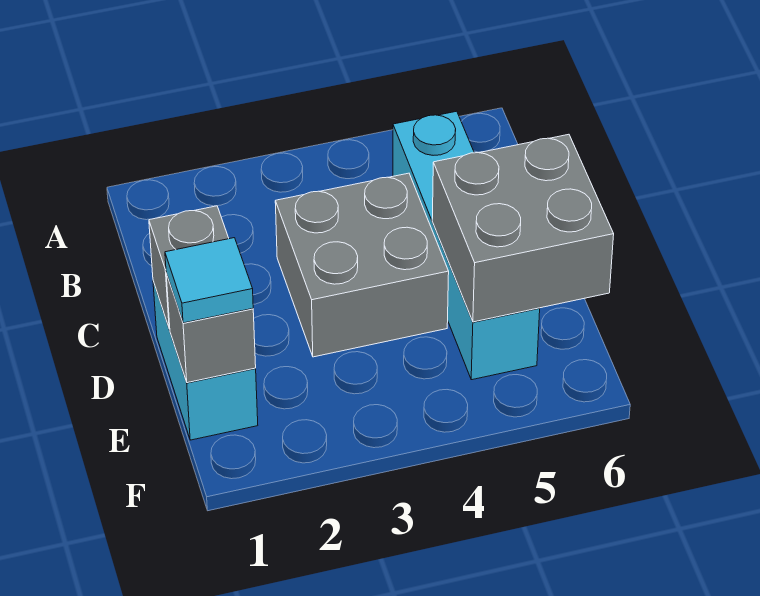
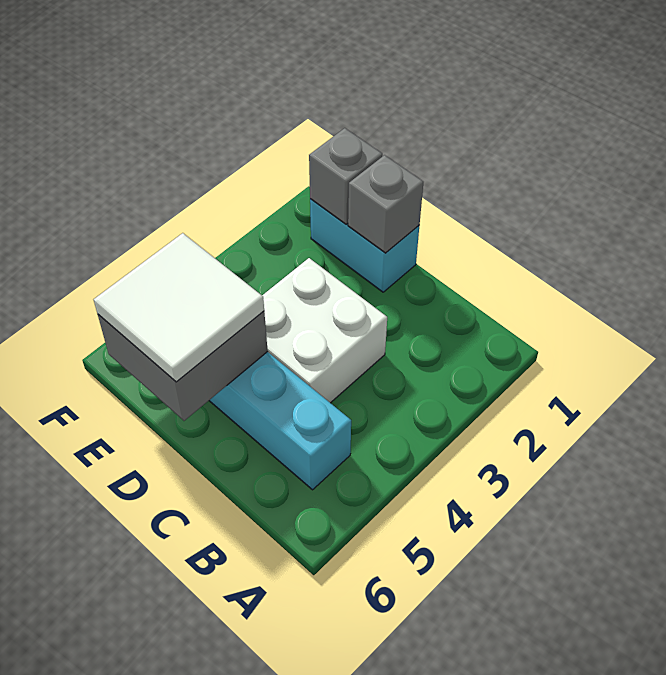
grey 2x2 brick [275,173,449,357] -> white 2x2 brick [262,258,387,403]
none -> white 2x2 tile [94,233,264,382]
cyan 1x1 tile [165,238,253,323] -> none

